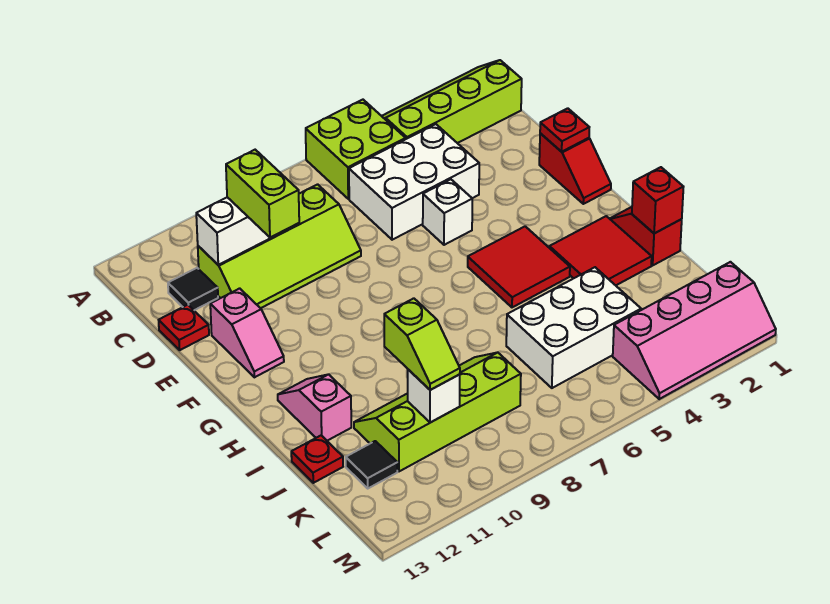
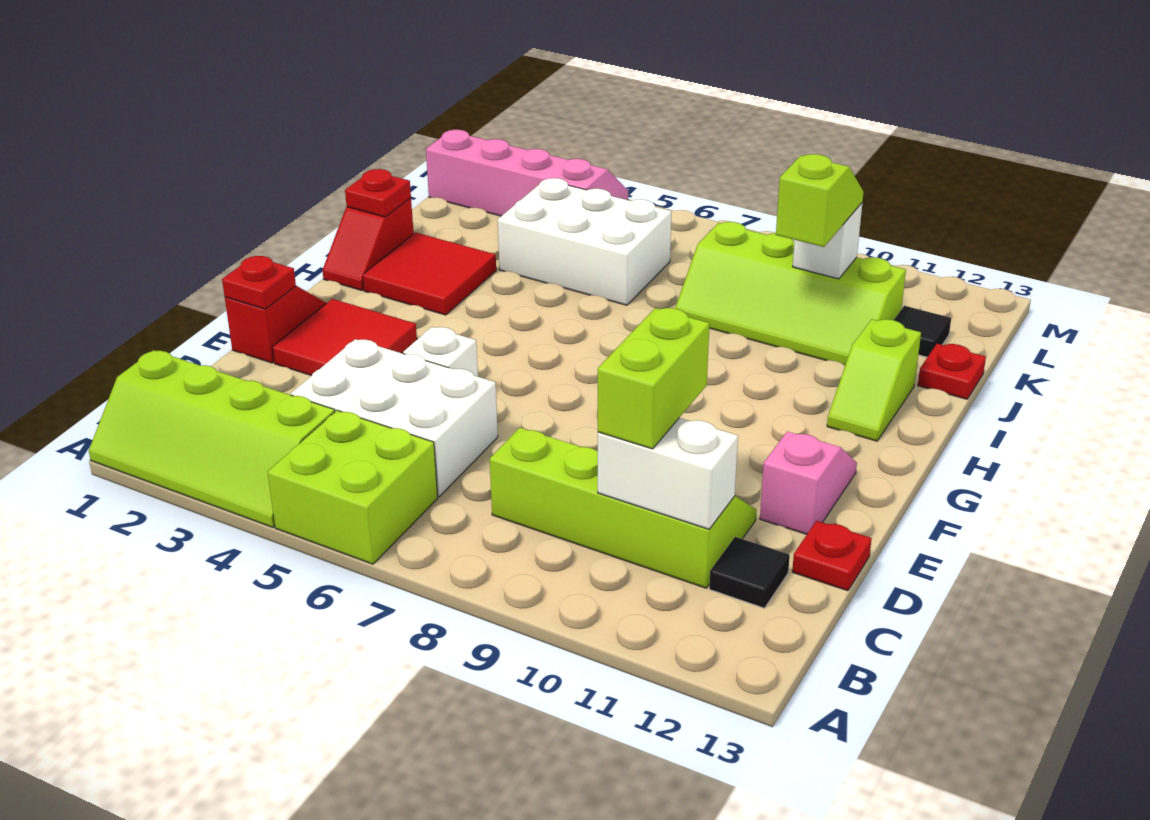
red 2x2 tile [468,226,570,307] -> red 2x2 tile moved to [272,299,417,376]
pink 1x2 slope [278,374,351,441] -> lime 1x2 slope [827,319,921,441]
red 1x1 brick [632,167,683,234] -> red 1x1 plate [345,169,411,217]

